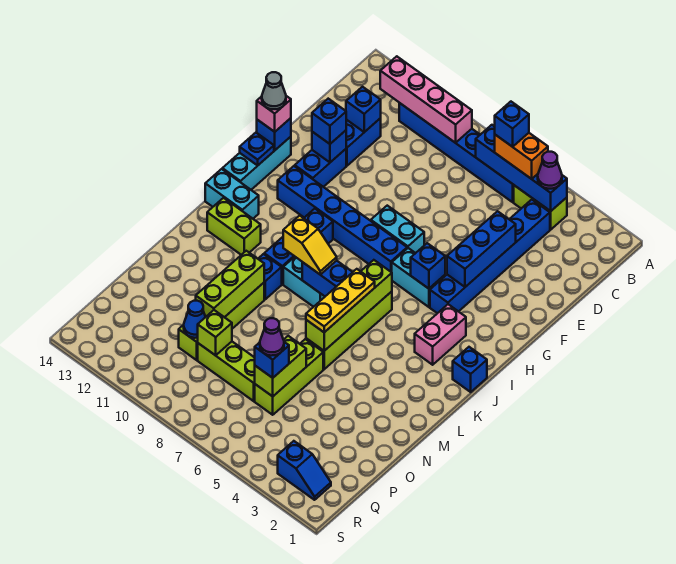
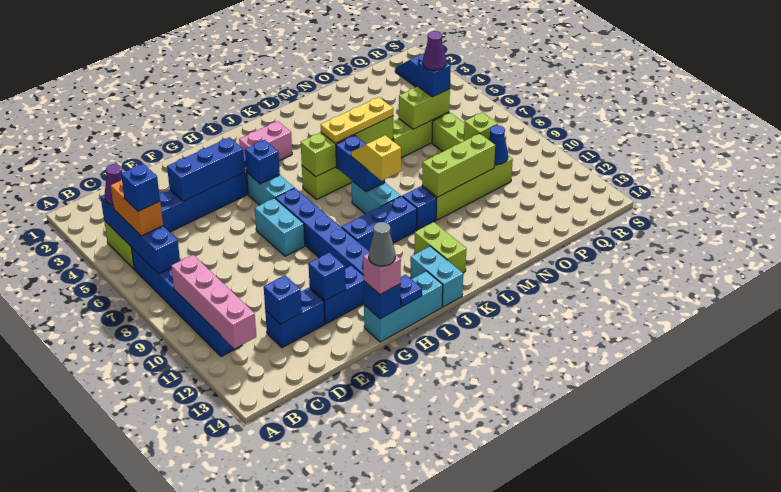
blue 1x1 brick [312,99,346,144] -> none
blue 1x1 brick [453,347,487,392] -> none

